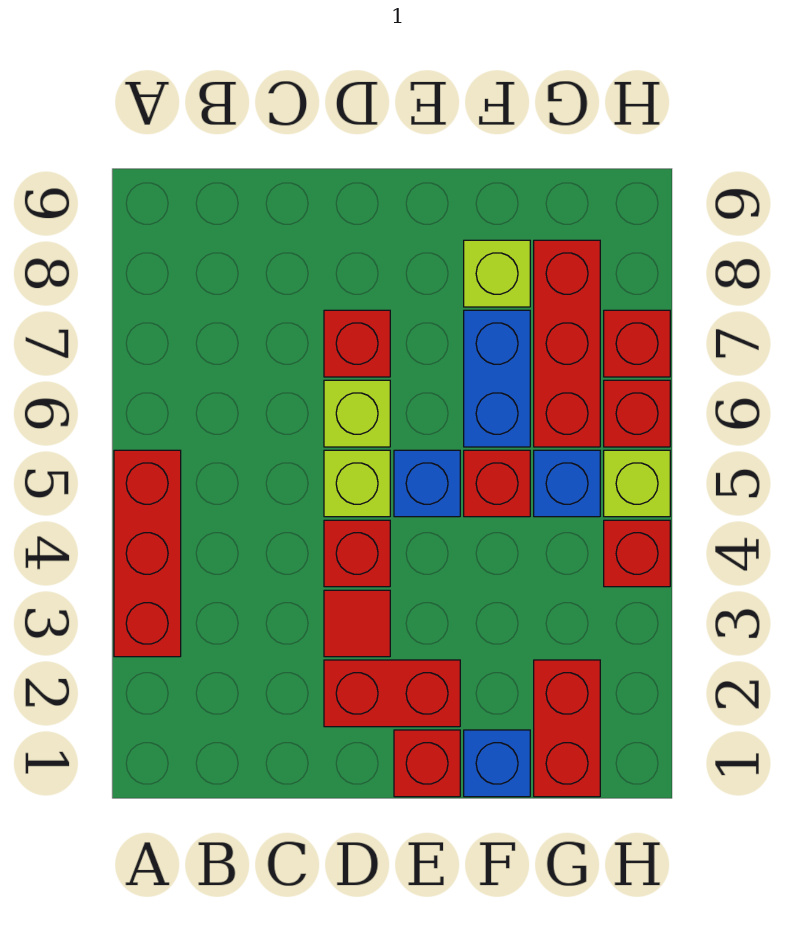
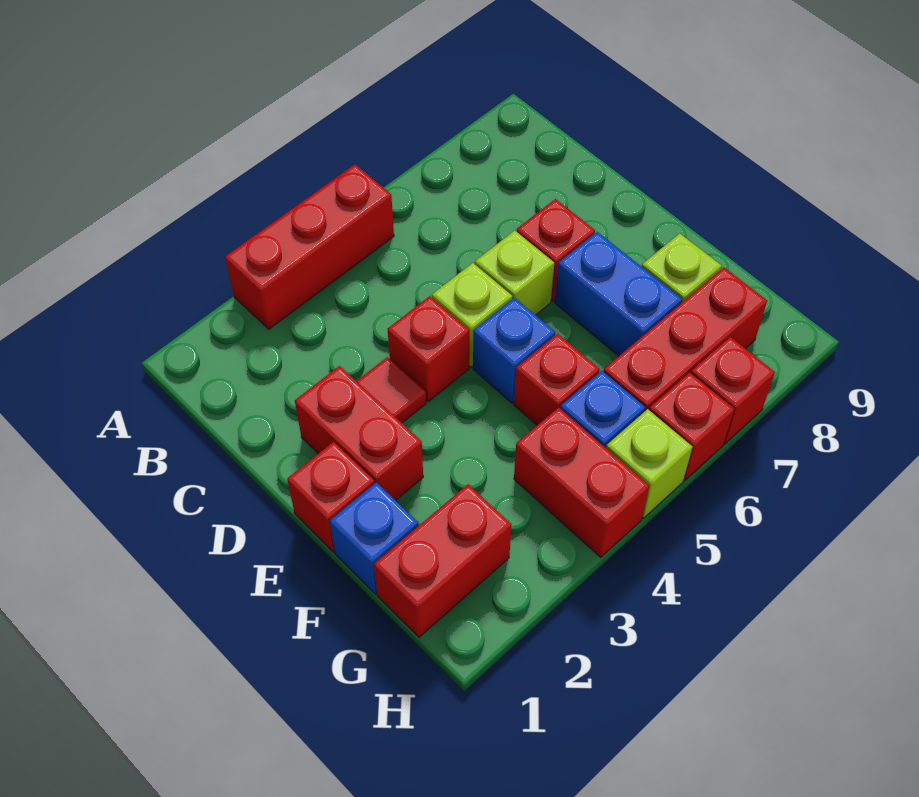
blue 1x2 brick [464,310,530,447] -> blue 1x2 brick turned to [555,232,682,356]
red 1x1 brick [604,520,670,587] -> red 1x2 brick [514,407,649,557]

